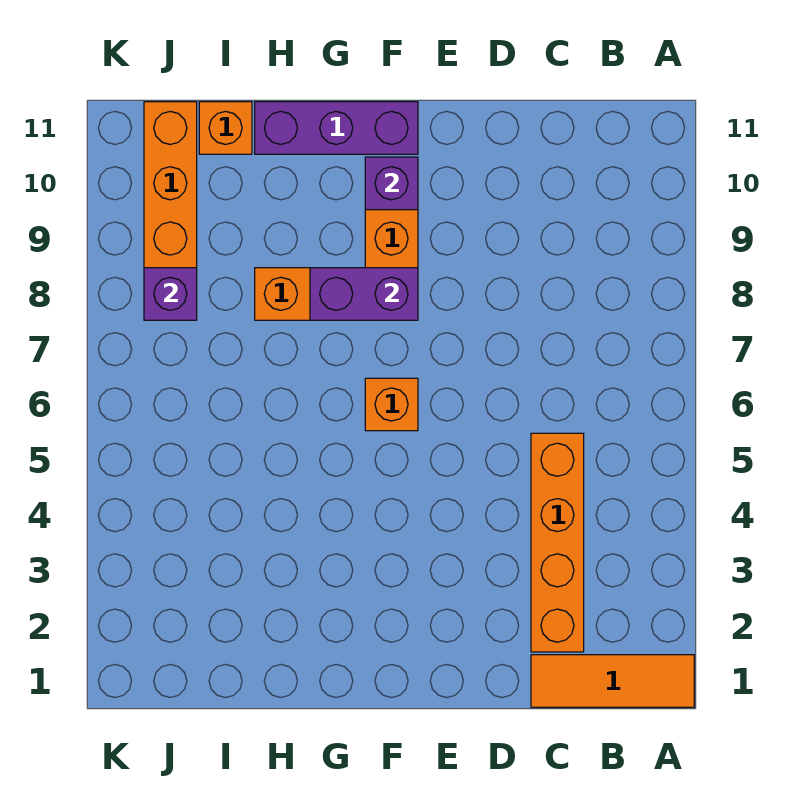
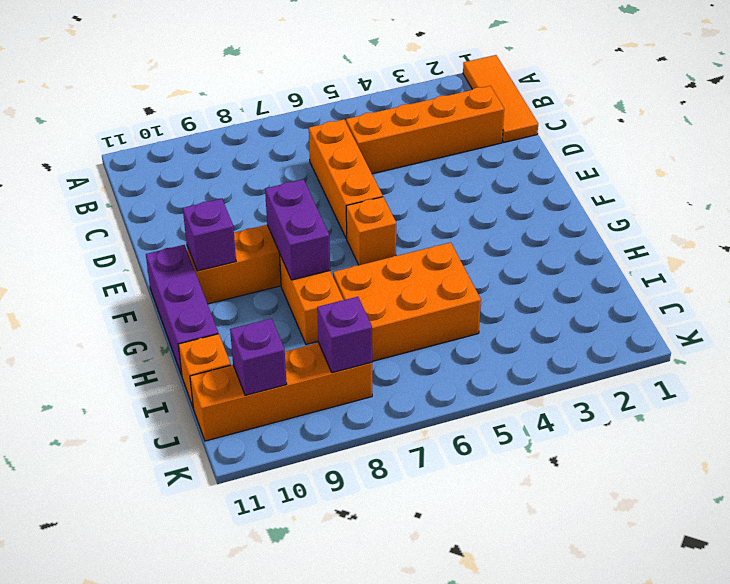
none -> orange 1x3 brick [309,119,383,239]
none -> orange 2x3 brick [333,242,481,361]
none -> purple 1x1 brick [230,318,287,396]

